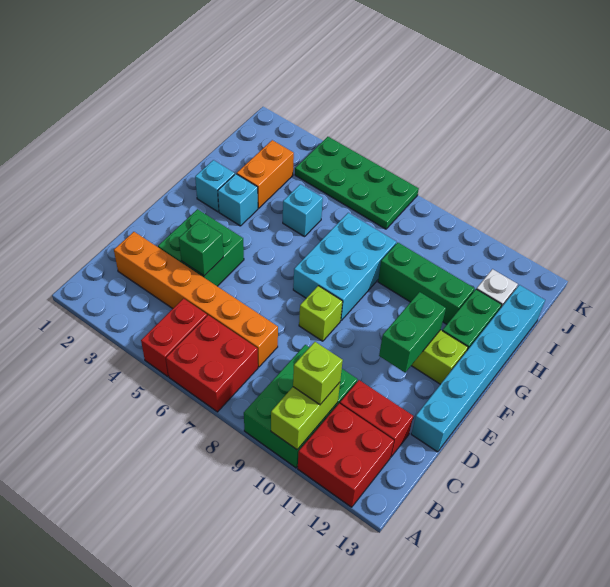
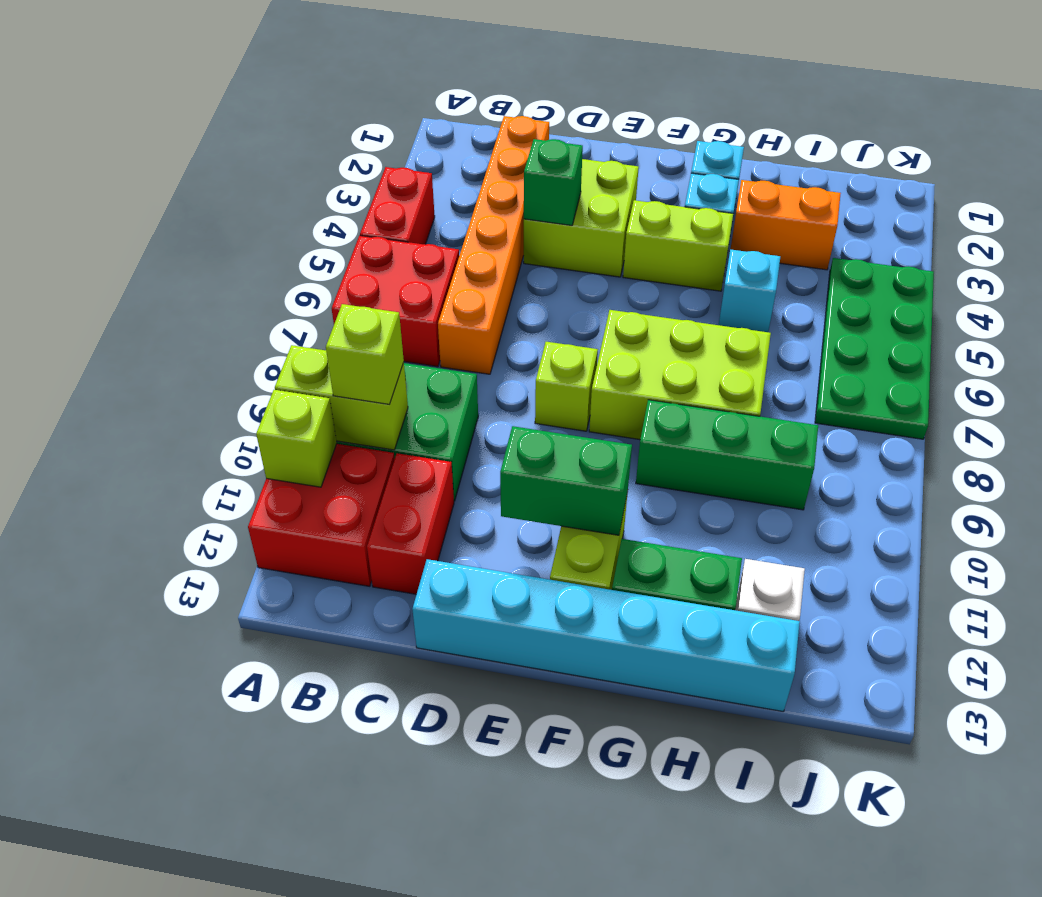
red 1x2 brick [141,299,207,376] -> red 1x2 brick turned to [360,167,435,244]
none -> lime 1x1 brick [256,390,337,487]
green 2x2 brick [158,209,244,286] -> lime 2x2 brick [524,159,639,277]
none -> lime 1x2 brick [623,200,733,291]
cyan 2x3 brick [293,213,396,320] -> lime 2x3 brick [589,310,771,440]
green 1x3 brick [378,243,475,324] -> green 1x3 brick turned to [636,400,818,510]

